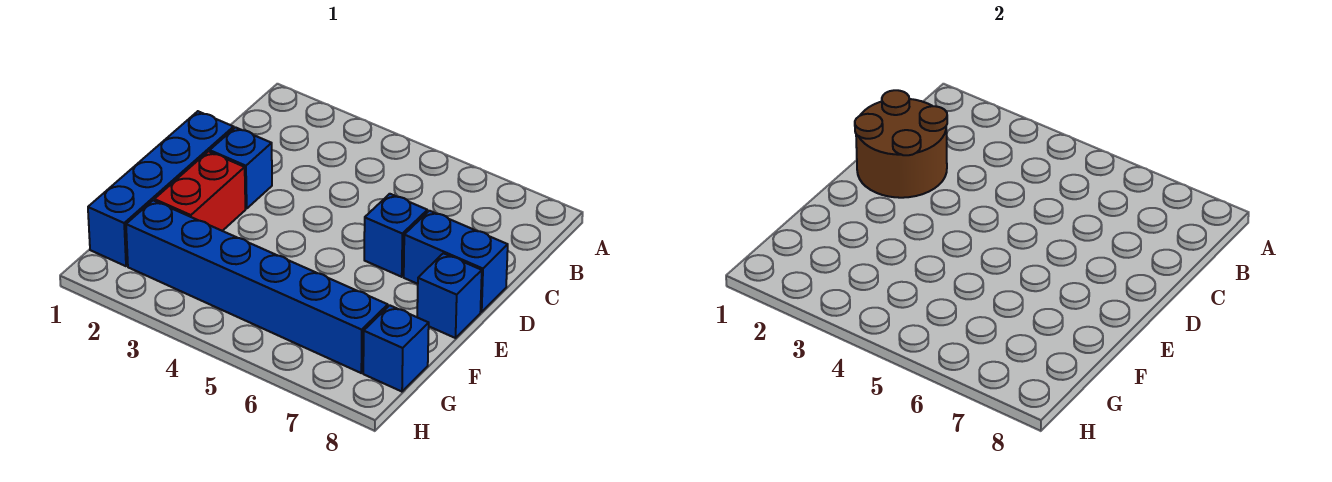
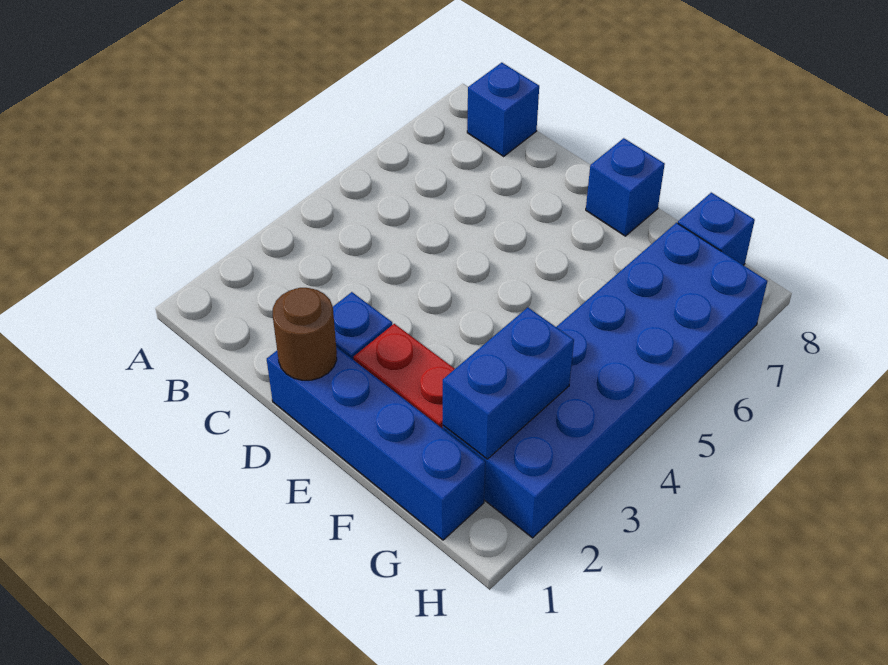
brown 2x2 round brick [855,90,947,198] -> brown 1x1 round brick [273,288,337,380]
blue 1x1 brick [364,194,427,277] -> blue 1x1 brick moved to [467,63,539,156]
blue 1x2 brick [404,211,508,312] -> blue 1x2 brick moved to [443,308,574,459]
blue 1x6 brick [126,200,388,373] -> blue 2x6 brick [443,223,767,538]

